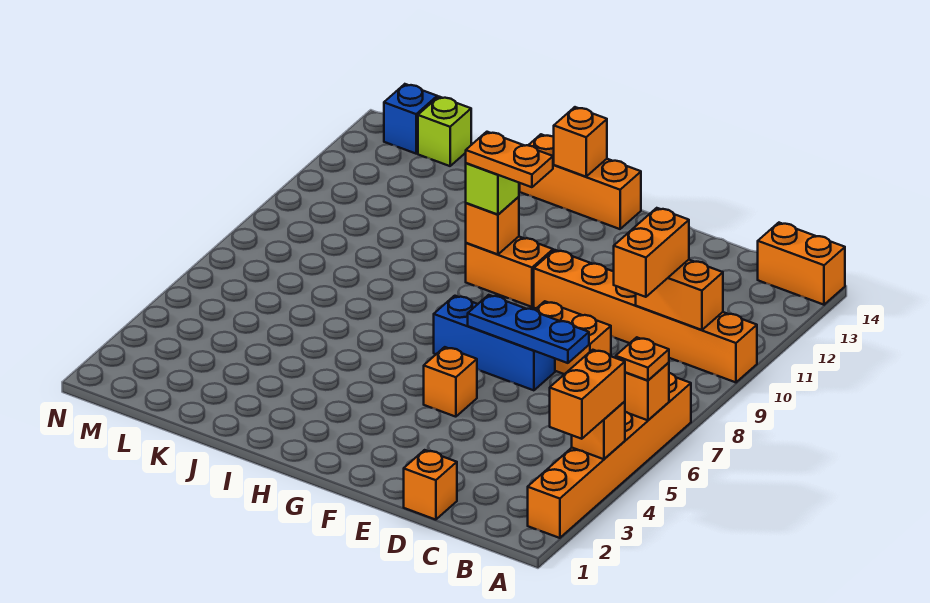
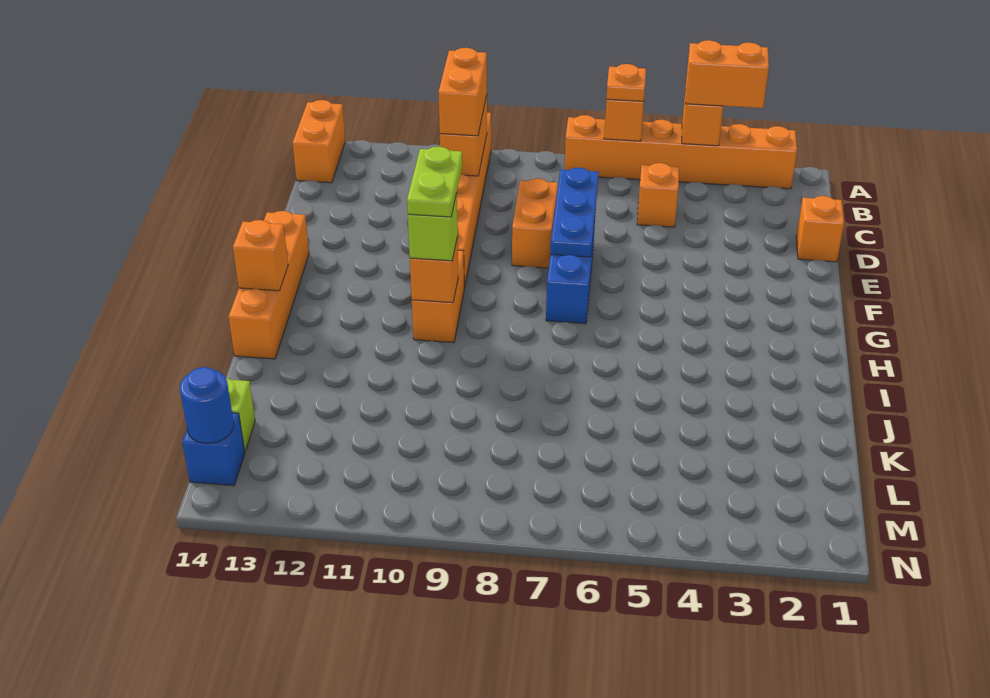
orange 1x2 brick [614,208,689,297] -> orange 1x2 brick turned to [439,48,487,136]
orange 1x1 brick [424,347,477,417] -> orange 1x1 brick moved to [637,163,679,227]
orange 1x2 plate [466,132,553,187] -> lime 1x2 plate [407,147,462,217]
orange 1x3 brick [520,134,641,229] -> orange 1x4 brick [228,211,309,359]
none -> blue 1x1 round brick [180,367,234,443]

